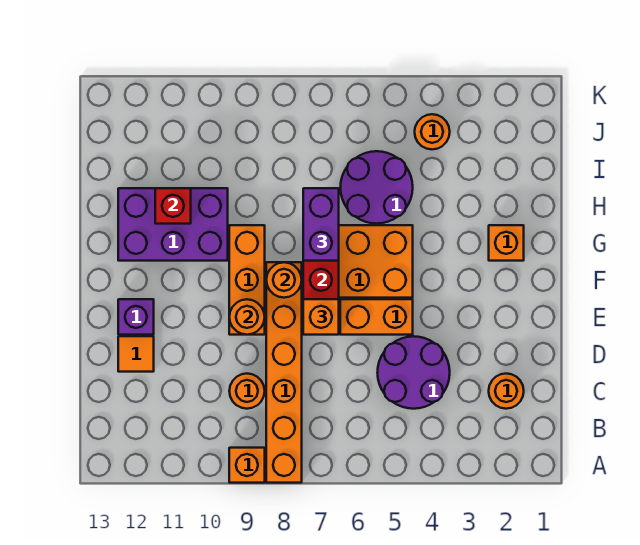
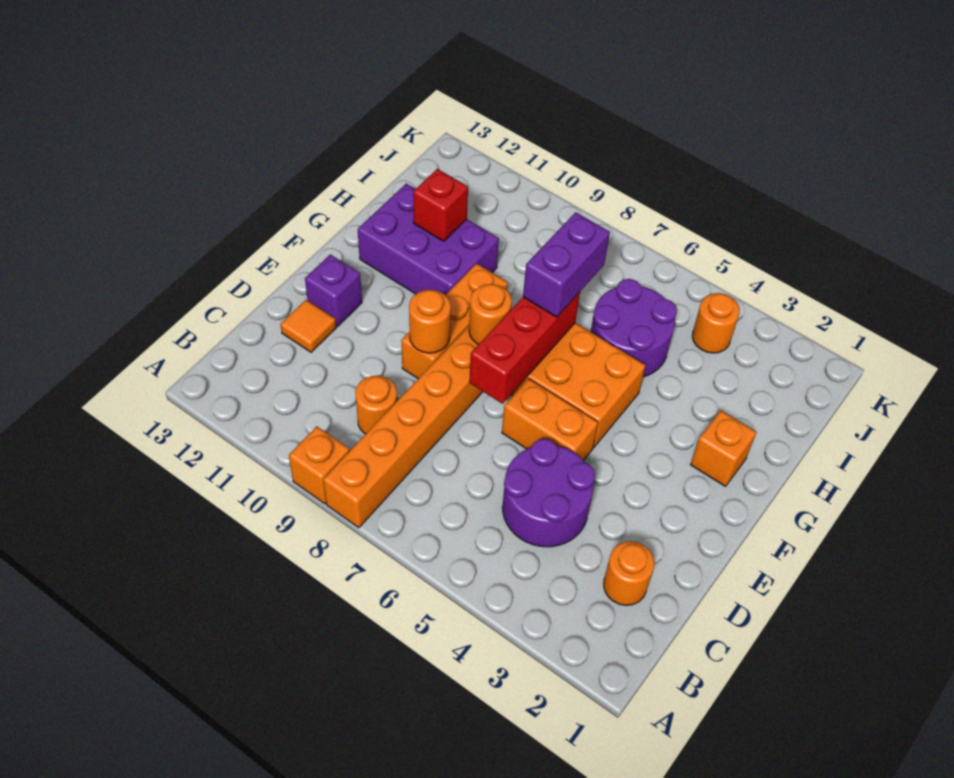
orange 1x1 brick [303,299,339,335] -> none

